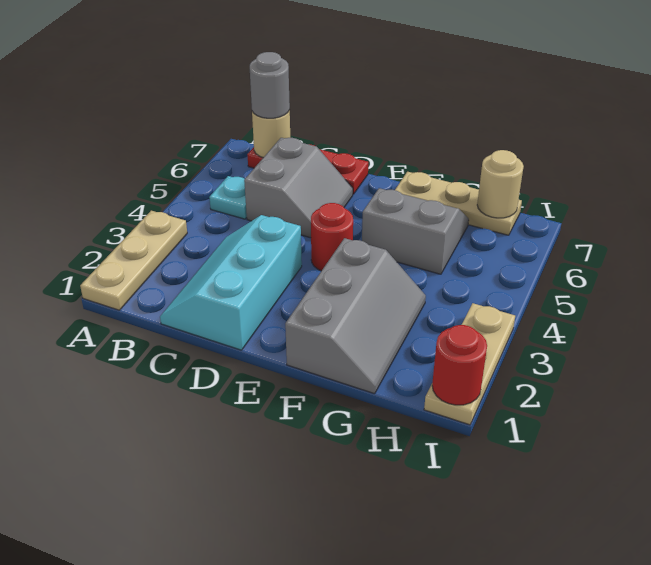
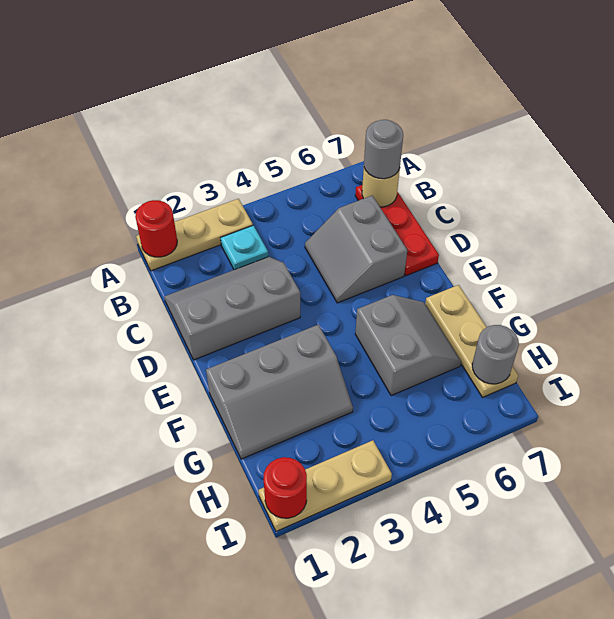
cyan 1x1 plate [209,176,247,219] -> cyan 1x1 plate moved to [221,226,268,270]
cyan 2x3 slope [160,215,302,350] -> grey 2x3 slope [164,257,300,360]
grey 2x2 slope [244,138,353,238] -> grey 2x2 slope turned to [305,196,407,303]
red 1x1 round brick [311,203,353,271] -> red 1x1 round brick moved to [135,200,177,257]
tan 1x1 round brick [477,150,524,218] -> grey 1x1 round brick [472,325,519,384]

